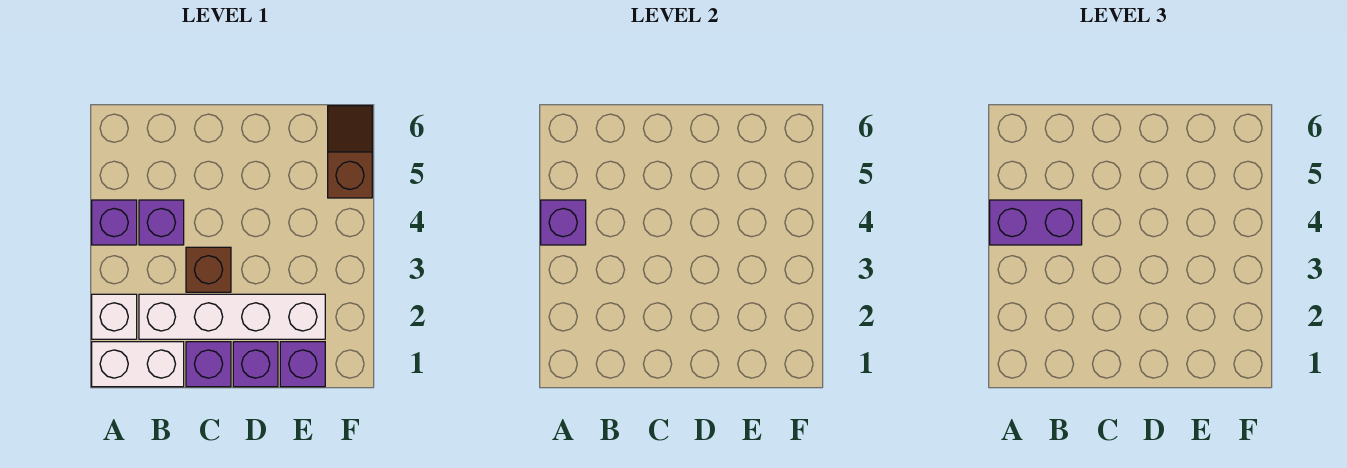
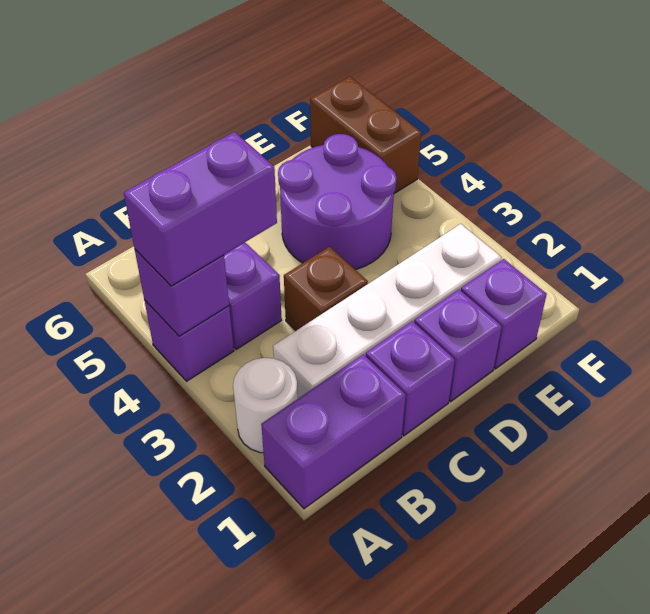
white 1x2 brick [92,342,184,387] -> purple 1x2 brick [261,354,406,509]
white 1x1 brick [92,294,137,339] -> white 1x1 round brick [233,358,298,453]
none -> purple 2x2 round brick [278,134,397,270]
brown 1x2 slope [328,106,372,198] -> brown 1x2 brick [310,77,421,193]

